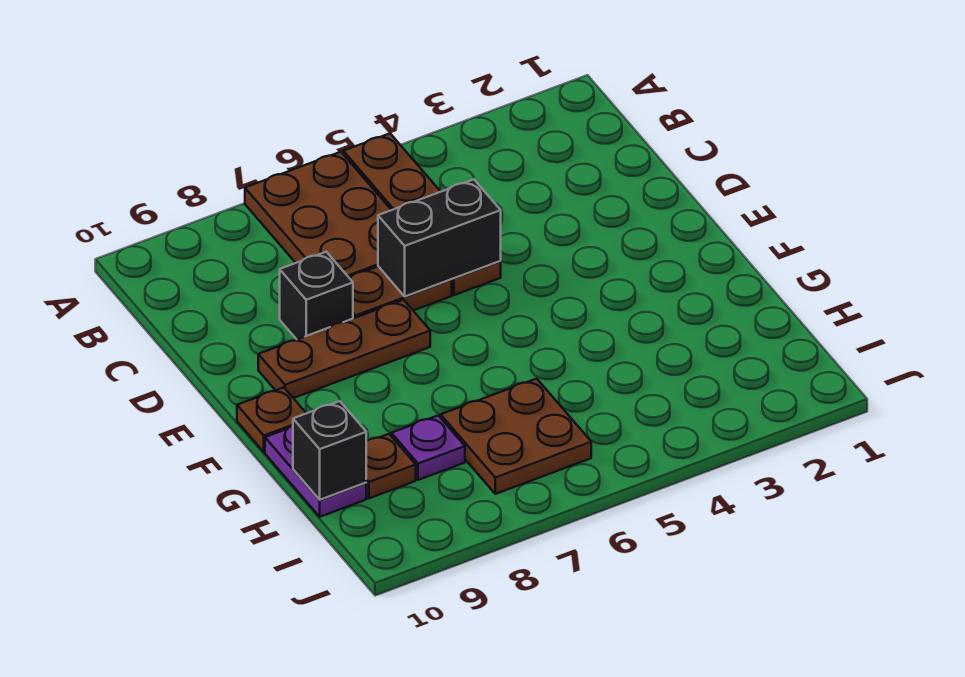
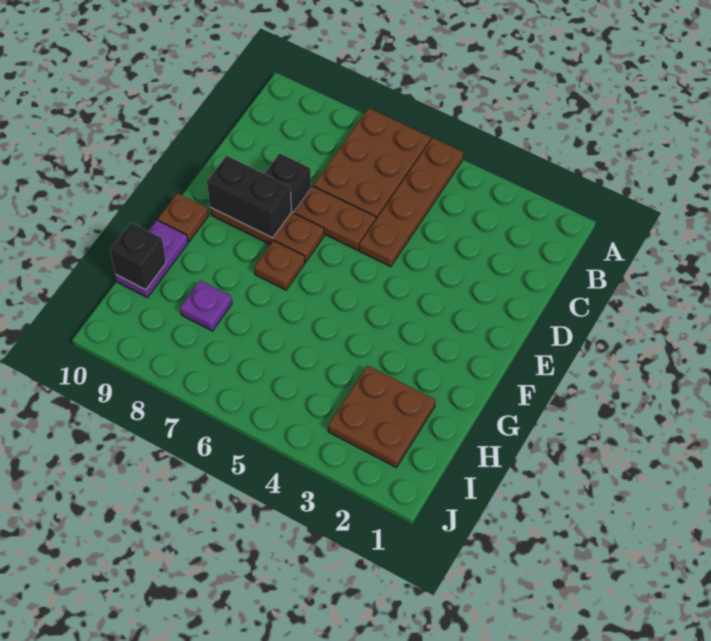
black 1x2 brick [378,180,501,296] -> black 1x2 brick moved to [207,156,292,238]
brown 2x2 plate [441,379,591,494] -> brown 2x2 plate moved to [328,365,435,467]
brown 1x1 plate [366,434,416,498] -> brown 1x1 plate moved to [254,241,305,290]

